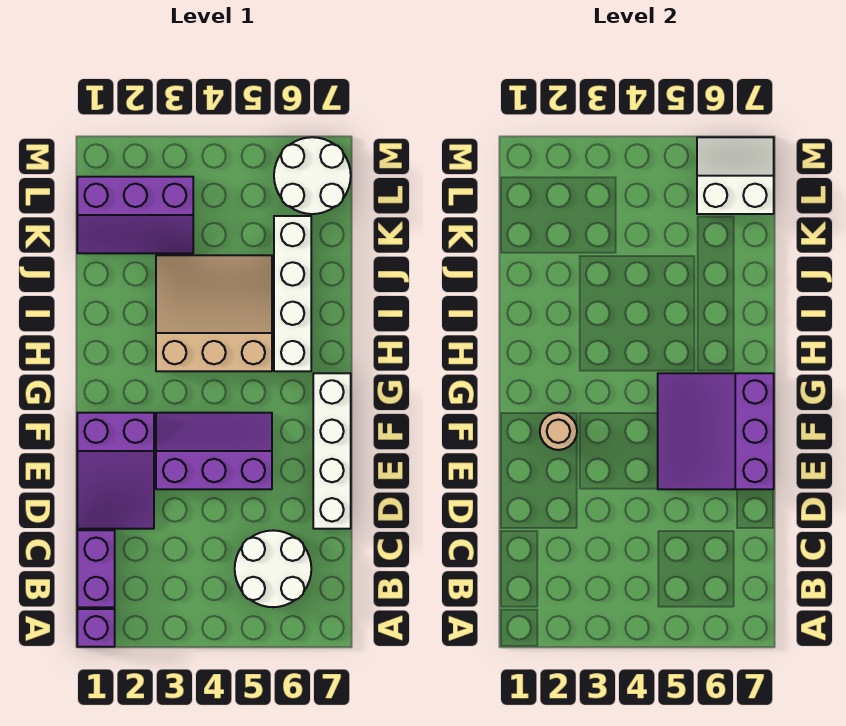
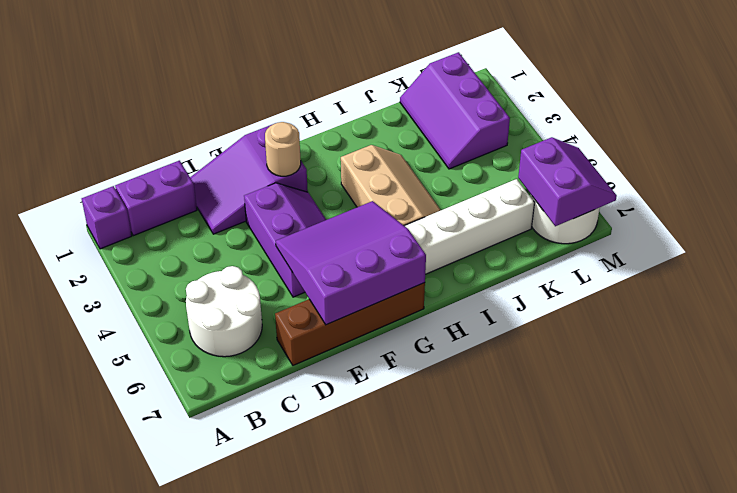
white 1x4 brick [313,373,351,529] -> brown 1x4 brick [275,283,425,365]
tan 3x3 slope [156,255,272,371] -> tan 2x3 slope [341,145,441,226]
white 2x2 slope [697,137,774,214] -> purple 2x2 slope [518,137,617,226]

